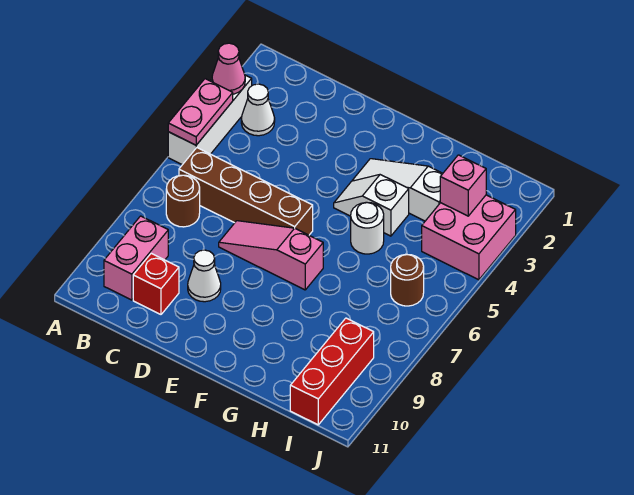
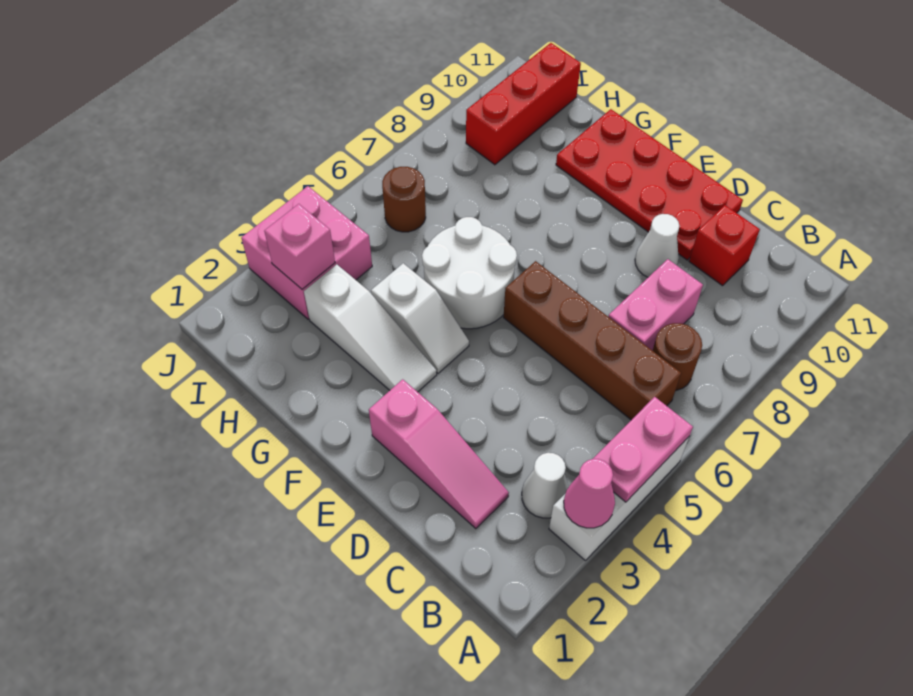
pink 1x2 brick [104,216,168,300] -> pink 1x2 brick moved to [608,259,703,351]
pink 1x3 slope [219,221,323,290] -> pink 1x3 slope moved to [369,379,509,529]
none -> red 2x4 plate [556,109,743,260]
white 1x1 round brick [351,202,384,254] -> white 2x2 round brick [422,217,517,329]

